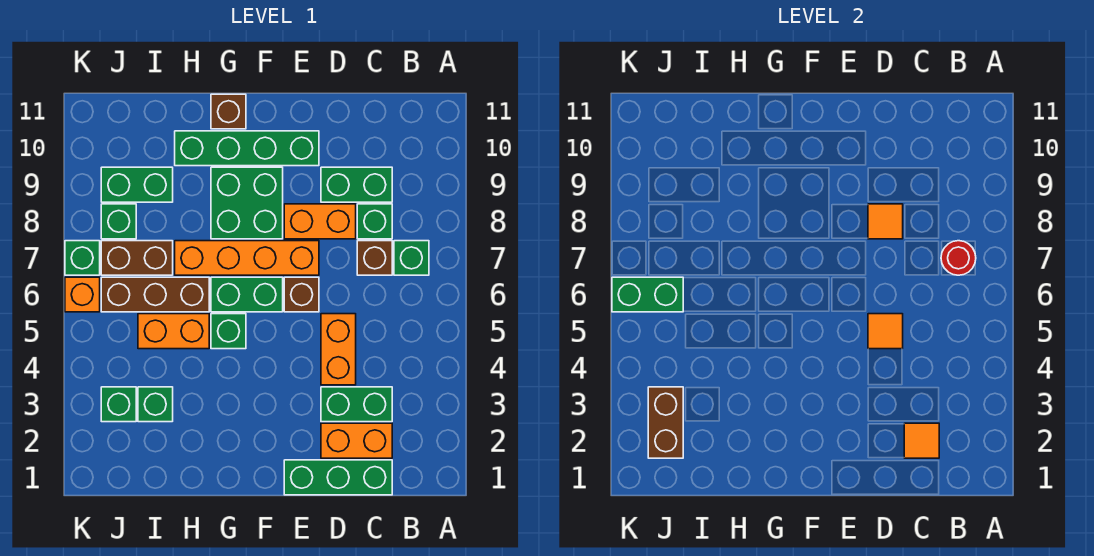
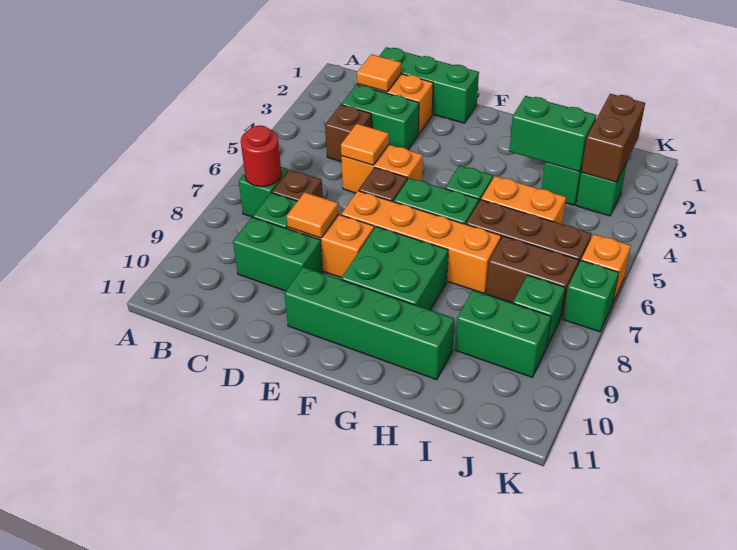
orange 1x2 brick [321,314,356,385] -> orange 1x2 brick turned to [341,145,423,193]
brown 1x1 brick [211,94,246,129] -> brown 1x1 brick moved to [325,105,372,162]
green 1x2 brick [612,277,683,312] -> green 1x2 brick moved to [509,96,596,172]

